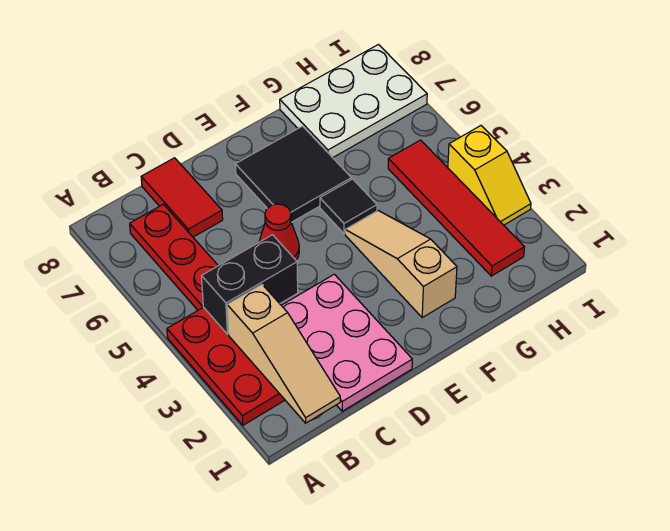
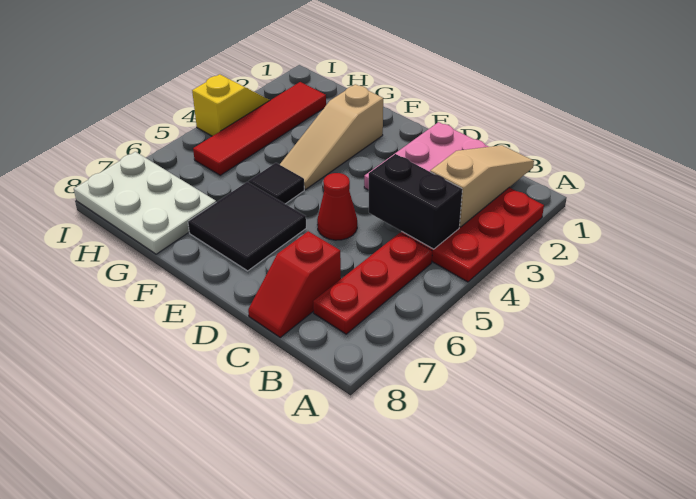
red 1x2 tile [141,158,223,237] -> red 1x2 slope [248,231,341,337]

